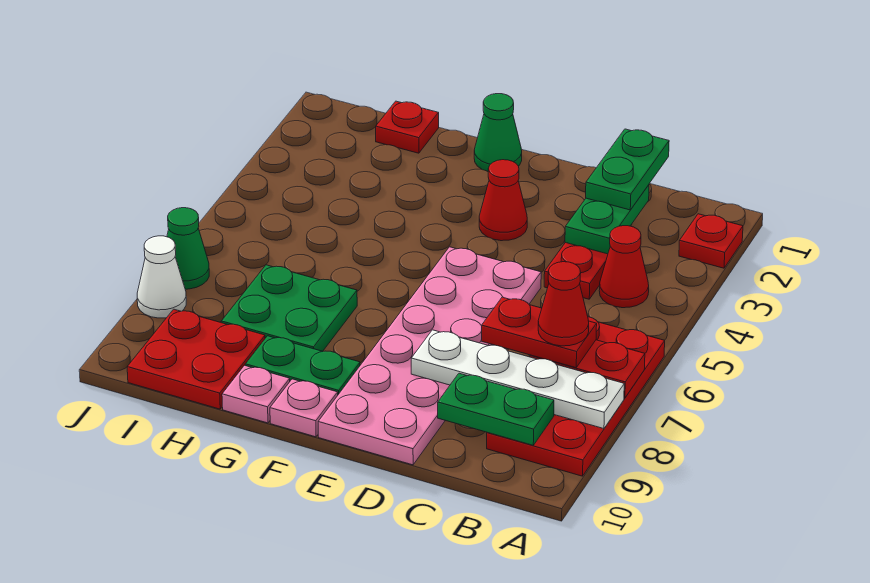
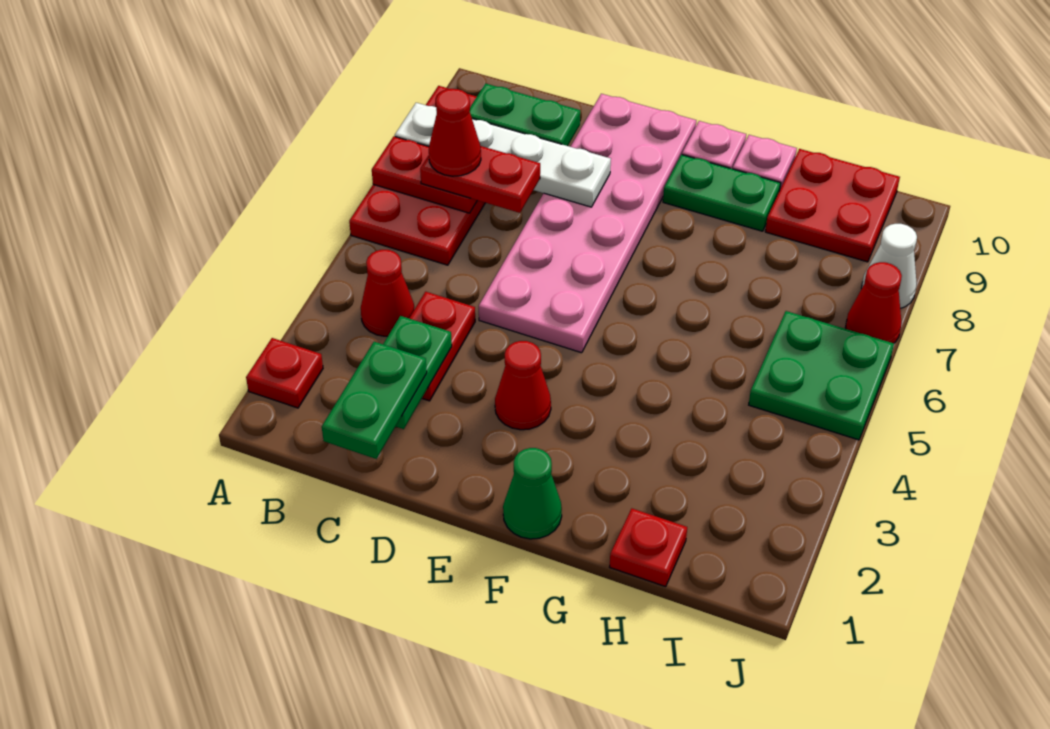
green 2x2 plate [221,265,357,351] -> green 2x2 plate moved to [749,311,894,440]
green 1x1 cone [167,208,209,289] -> red 1x1 cone [845,262,902,343]

